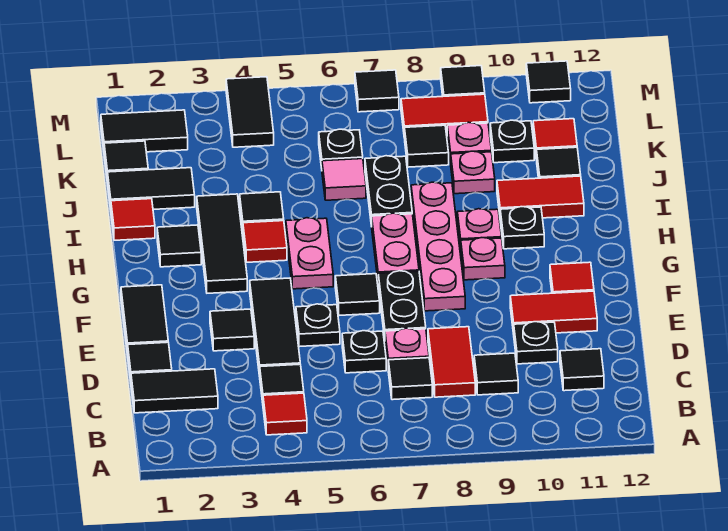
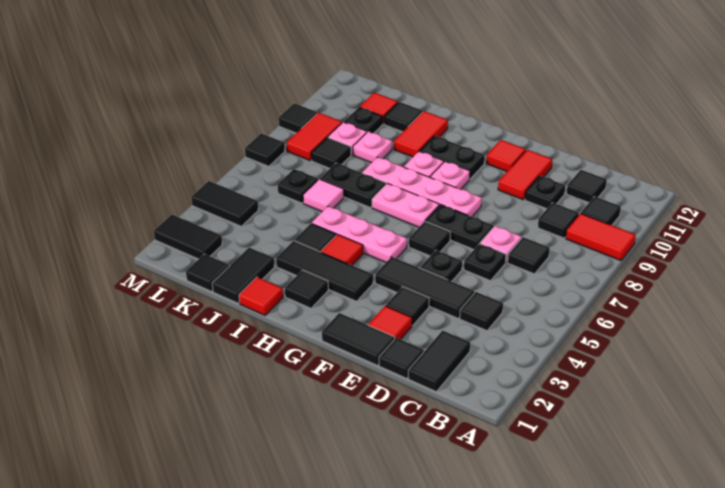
red 1x1 tile [263,393,307,435] -> red 1x1 tile moved to [368,306,412,340]
red 1x2 tile [428,327,475,397] -> red 1x2 tile moved to [566,213,636,260]
pink 1x2 plate [286,218,333,289] -> pink 1x3 plate [312,206,407,262]
black 1x1 plate [500,207,544,249] -> black 1x2 plate [420,136,485,179]
black 1x2 tile [101,110,188,152] -> black 1x2 tile turned to [154,215,222,259]
black 1x1 tile [526,61,571,103] -> black 1x1 tile moved to [581,197,621,225]

